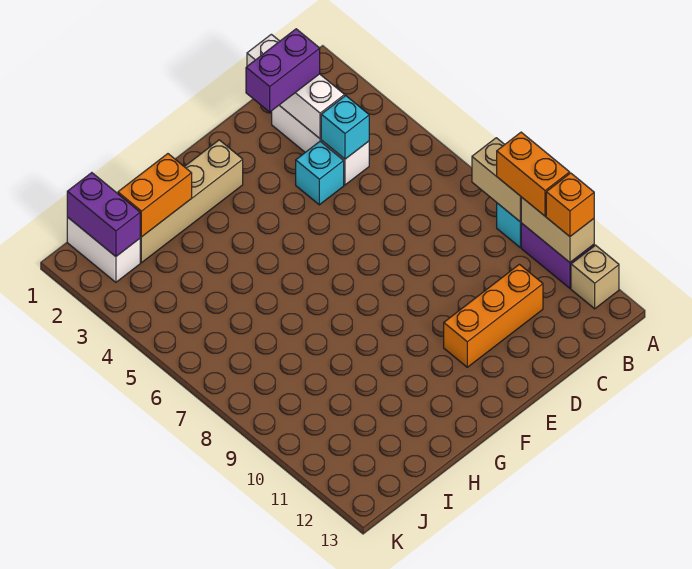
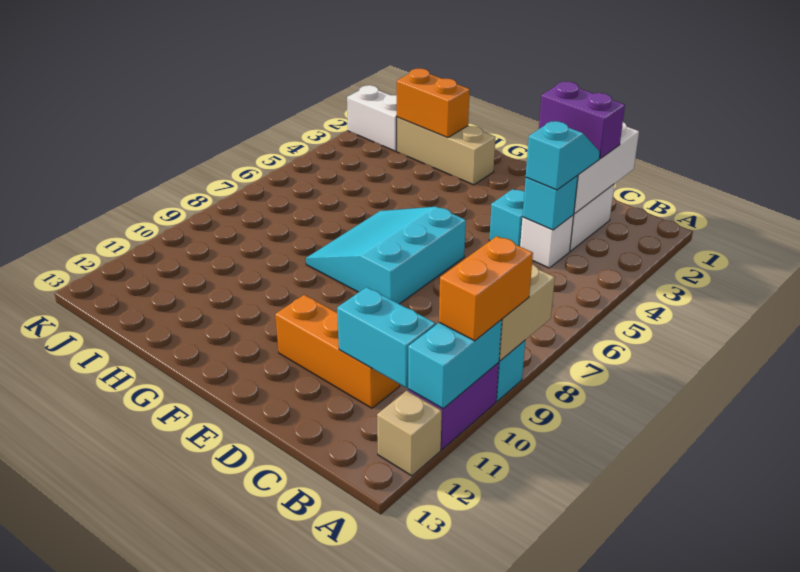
tan 1x2 brick [521,197,594,262] -> cyan 1x2 brick [408,320,502,409]
orange 1x1 brick [546,173,594,236] -> none
none -> cyan 1x2 brick [337,287,436,388]
none -> cyan 1x2 slope [526,121,600,190]
none -> cyan 3x3 slope [306,207,466,304]
tan 1x4 brick [140,140,243,263] -> tan 1x3 brick [397,117,495,185]
white 1x2 brick [67,217,140,282] -> white 1x2 brick turned to [347,85,397,151]
purple 1x2 brick [67,173,140,256] -> none

